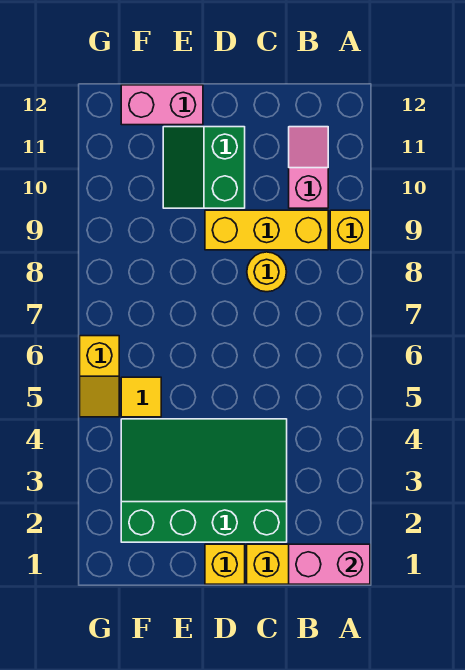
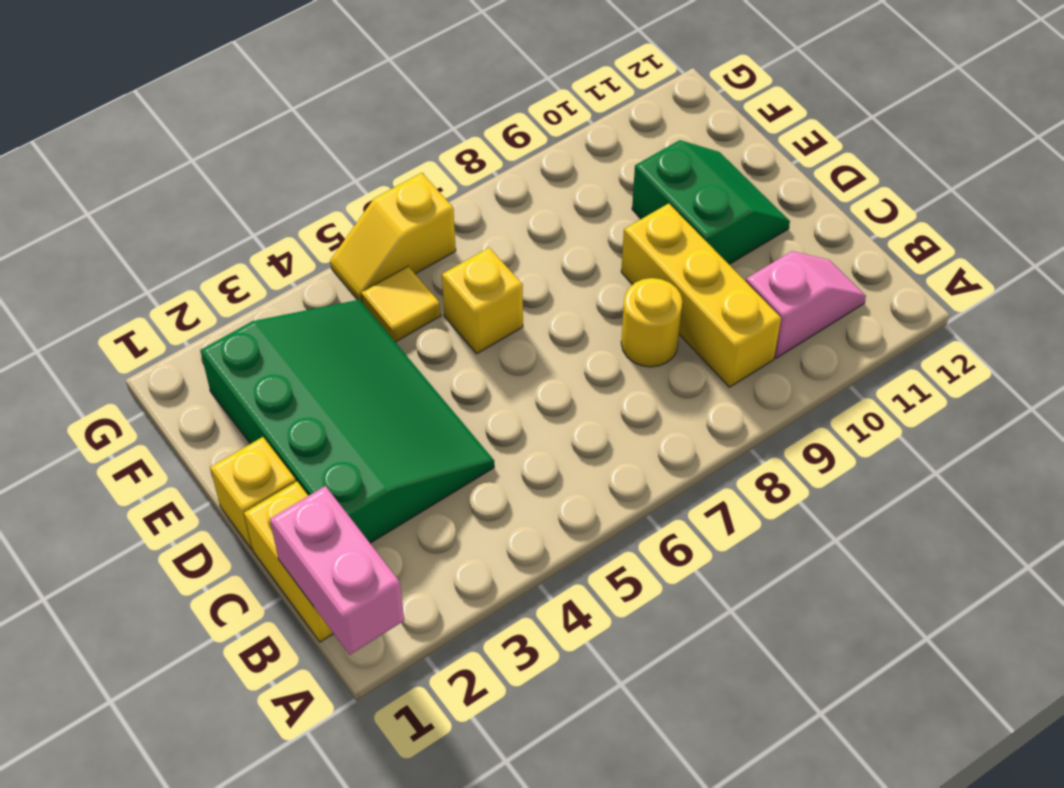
yellow 1x1 brick [330,210,370,250] -> yellow 1x1 brick moved to [442,248,523,354]
green 2x2 slope [163,127,245,208] -> green 2x2 slope turned to [632,140,790,264]
pink 1x2 brick [121,85,203,125] -> none

